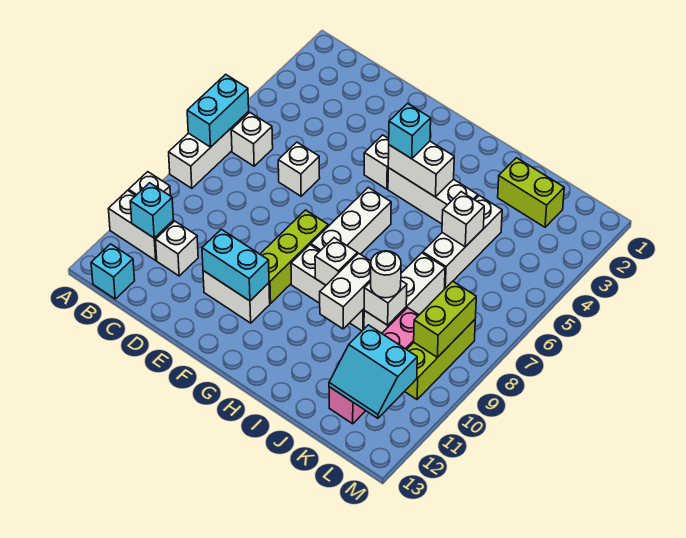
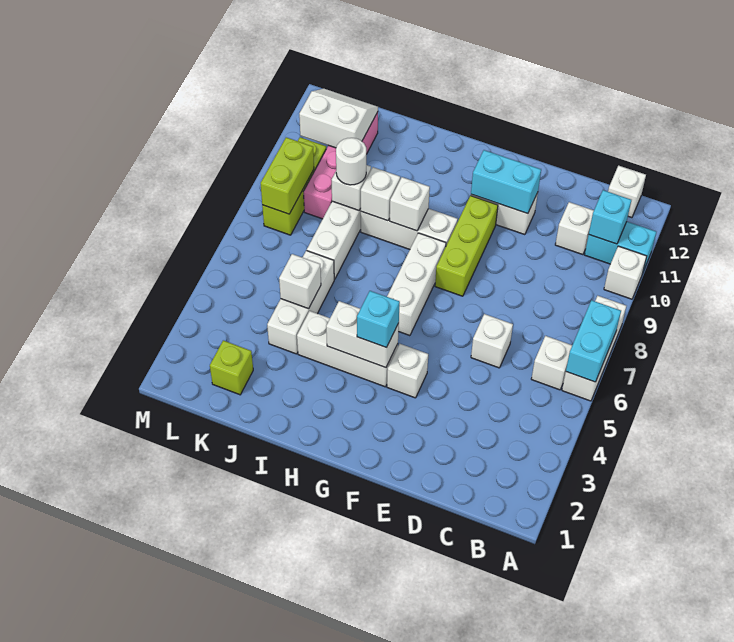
white 1x2 brick [109,190,174,260] -> cyan 1x2 brick [585,222,656,274]
cyan 1x1 brick [91,244,135,299] -> white 1x1 brick [608,166,646,218]
white 1x2 brick [320,253,371,329] -> white 1x1 brick [361,167,400,221]
lime 1x2 brick [498,158,564,227] -> lime 1x1 brick [210,340,253,395]
cyan 2x2 slope [329,325,417,418] -> white 2x2 slope [299,89,378,148]

